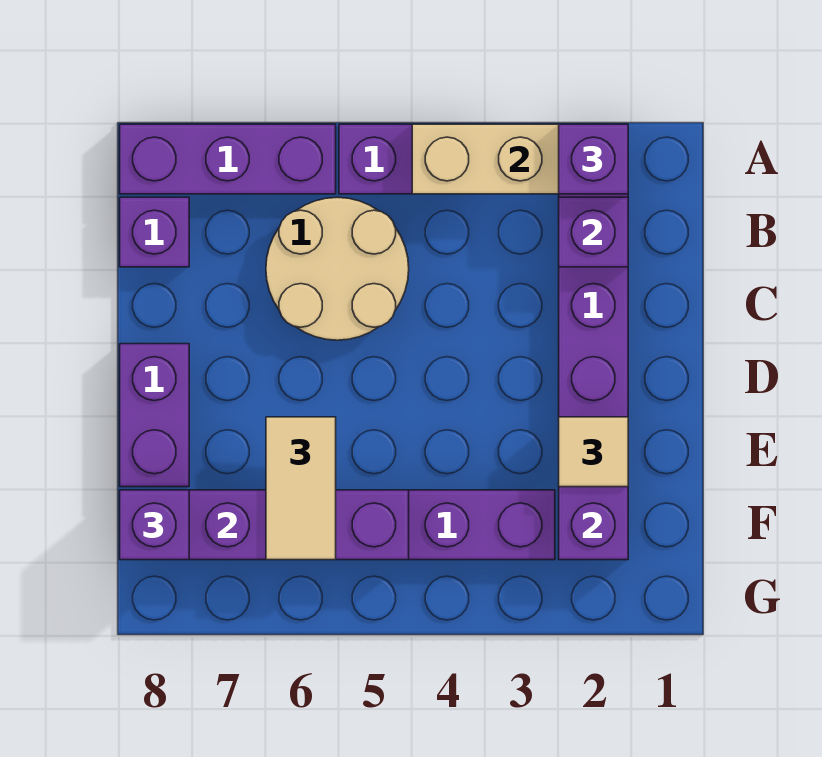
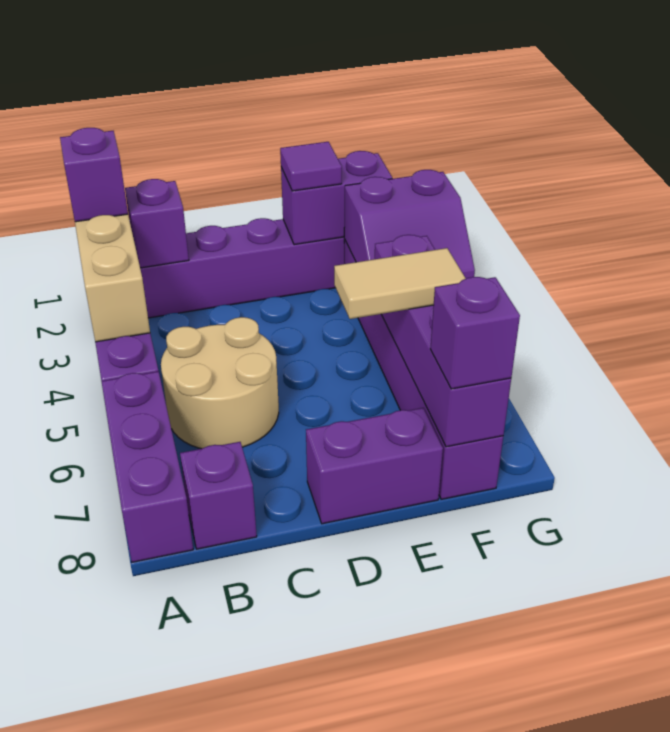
tan 1x1 tile [559,417,628,487] -> purple 1x1 tile [280,142,342,191]
none -> purple 2x2 slope [344,170,475,278]

